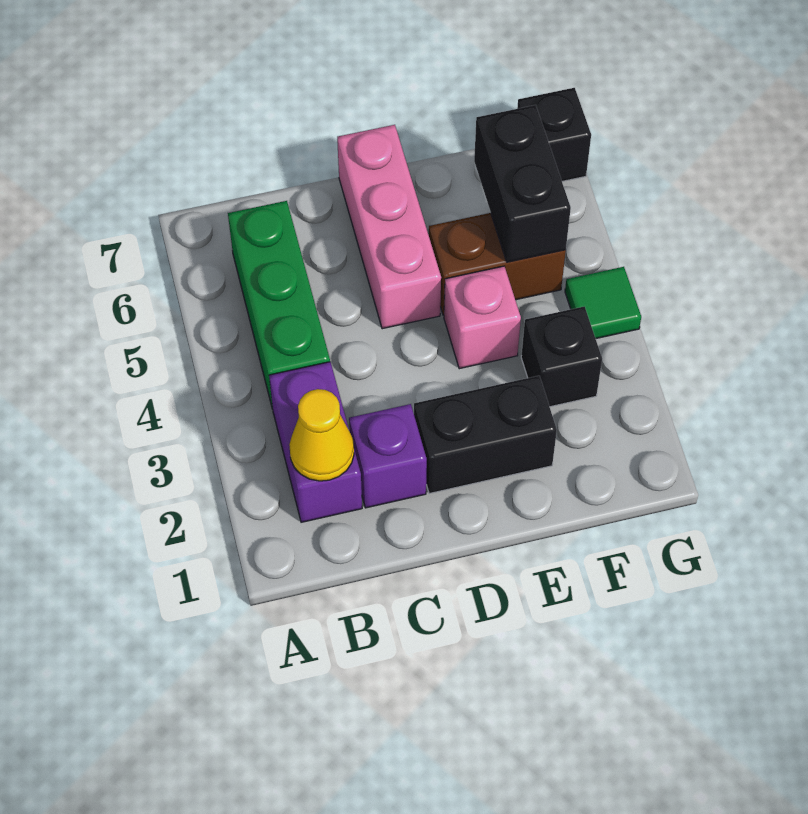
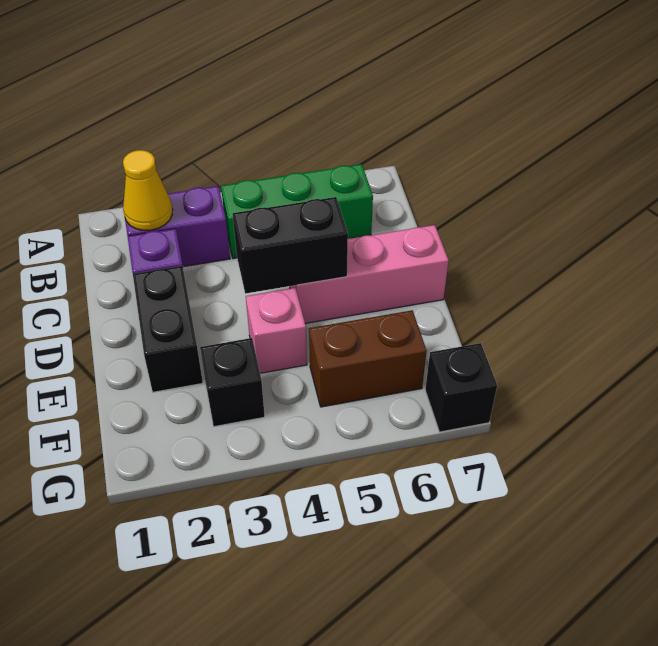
brown 1x2 brick [429,213,566,315] -> brown 1x2 brick turned to [309,310,427,407]
black 1x2 brick [474,105,571,262] -> black 1x2 brick moved to [233,197,348,294]
green 1x1 tile [565,267,641,339] -> none

